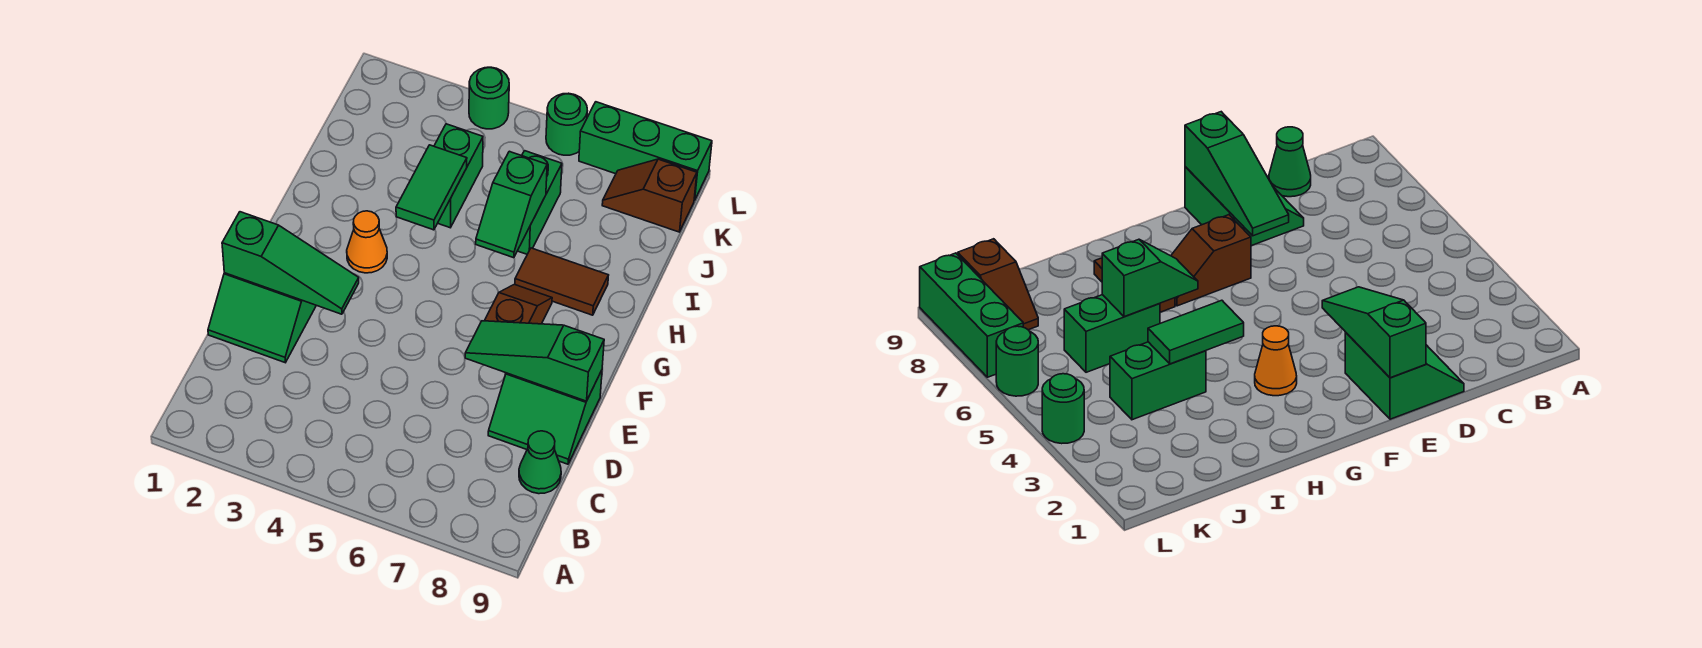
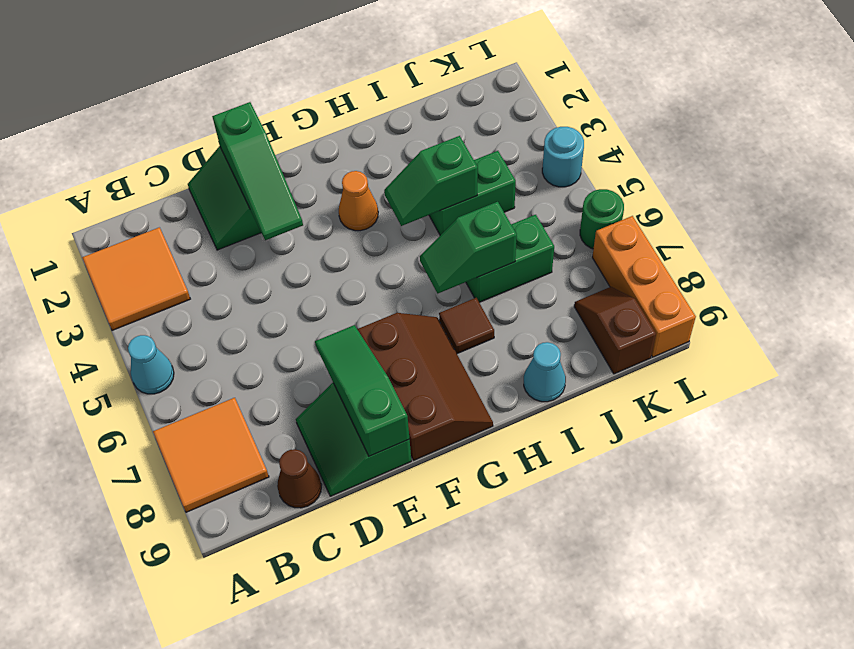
none -> orange 2x2 tile [82,227,190,330]
none -> cyan 1x1 cone [128,335,174,394]
none -> orange 2x2 tile [153,398,269,512]
green 1x1 cone [519,431,561,494] -> brown 1x1 cone [277,449,321,508]
brown 1x2 slope [485,284,552,324] -> brown 2x3 slope [357,313,493,460]
green 1x2 tile [396,145,467,230] -> green 1x2 slope [384,136,478,226]
brown 1x2 tile [515,248,608,315] -> brown 1x1 tile [439,298,494,354]
none -> cyan 1x1 cone [524,342,566,402]
green 1x1 round brick [469,67,509,129] -> cyan 1x1 round brick [542,127,584,187]
green 1x3 brick [579,102,712,200] -> orange 1x3 brick [592,216,696,357]

